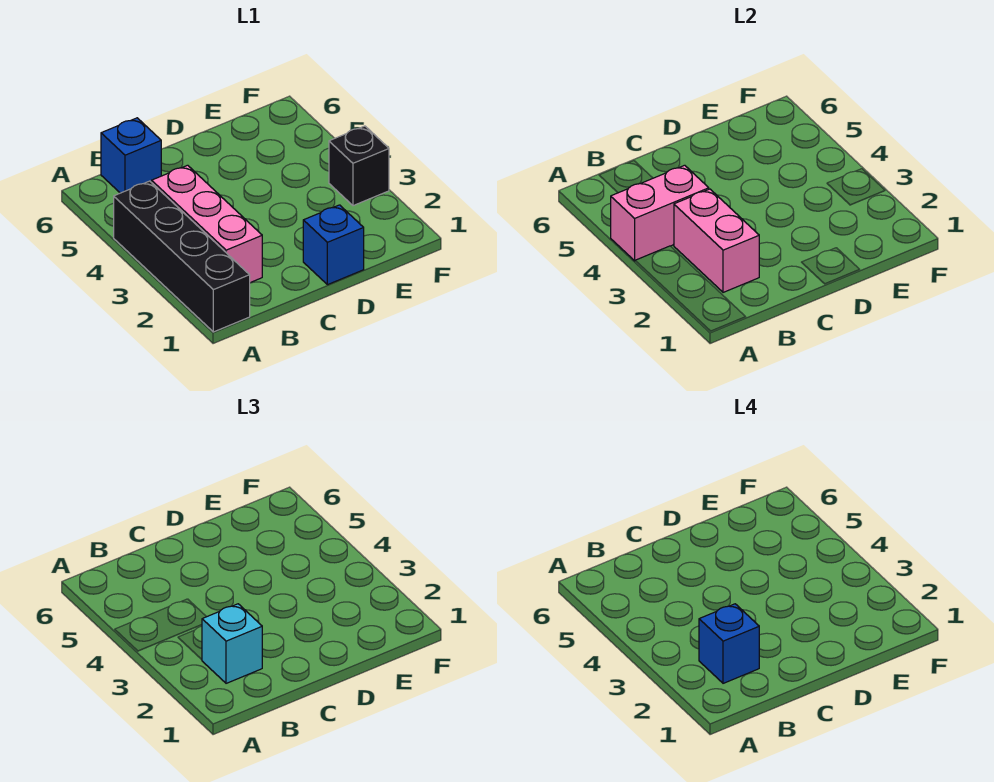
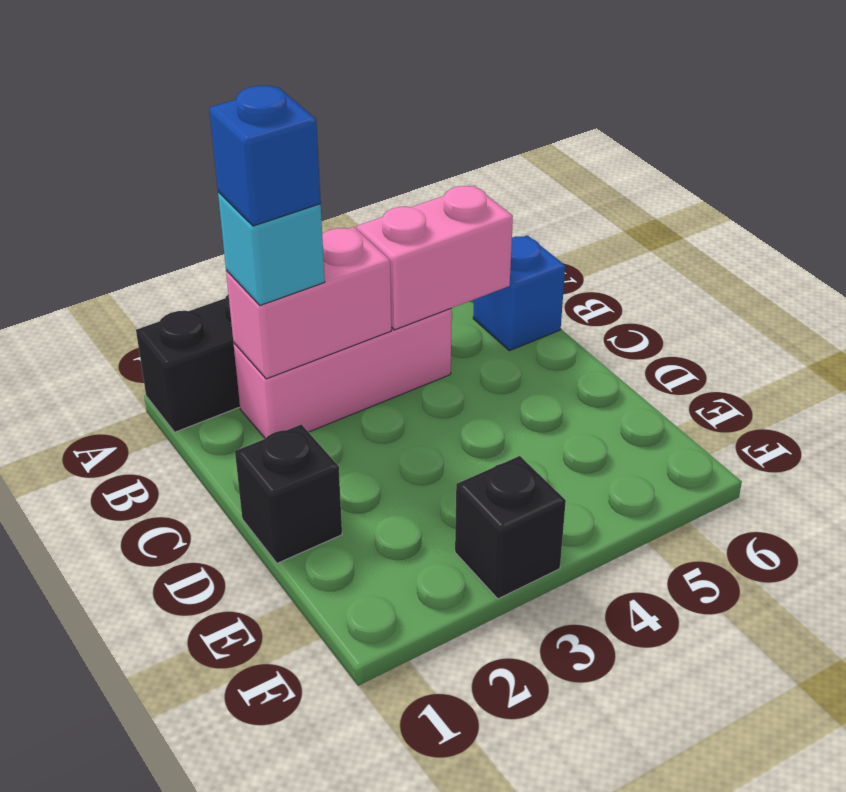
pink 1x2 brick [611,165,709,261] -> pink 1x2 brick turned to [357,186,513,330]
blue 1x1 brick [303,205,364,285] -> black 1x1 brick [235,424,342,563]

